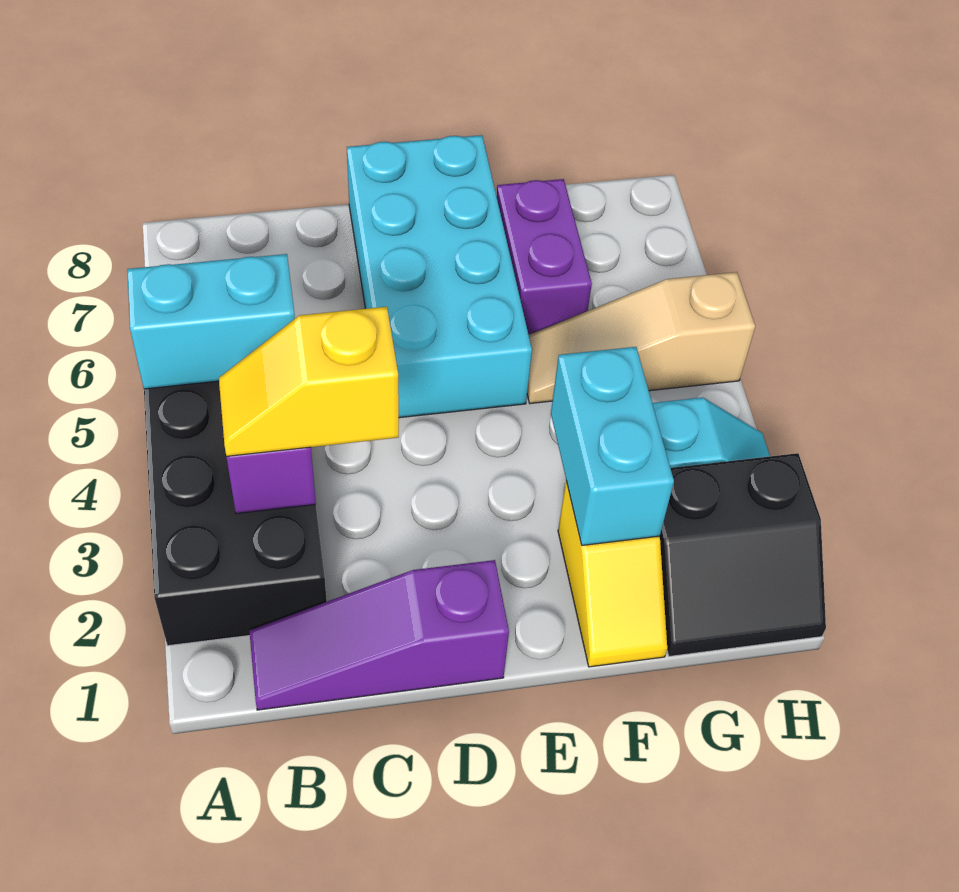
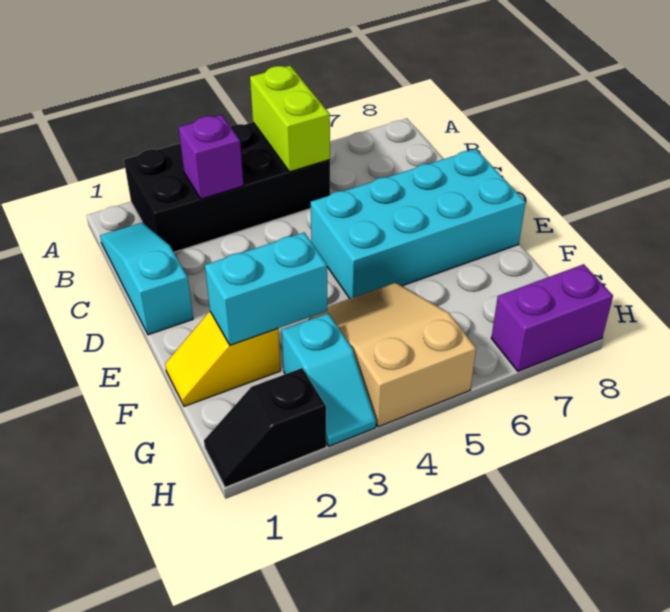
cyan 1x2 brick [127,254,295,389] -> lime 1x2 brick [250,66,330,172]
purple 1x3 slope [249,560,509,710] -> cyan 1x3 slope [100,222,193,335]
yellow 1x2 slope [219,307,399,456] -> none
tan 1x3 slope [527,272,755,404] -> tan 2x3 slope [309,283,476,427]
purple 1x2 brick [497,179,592,335] -> purple 1x2 brick moved to [491,264,613,371]
black 2x2 slope [660,453,826,656] -> black 1x2 slope [204,368,326,487]

